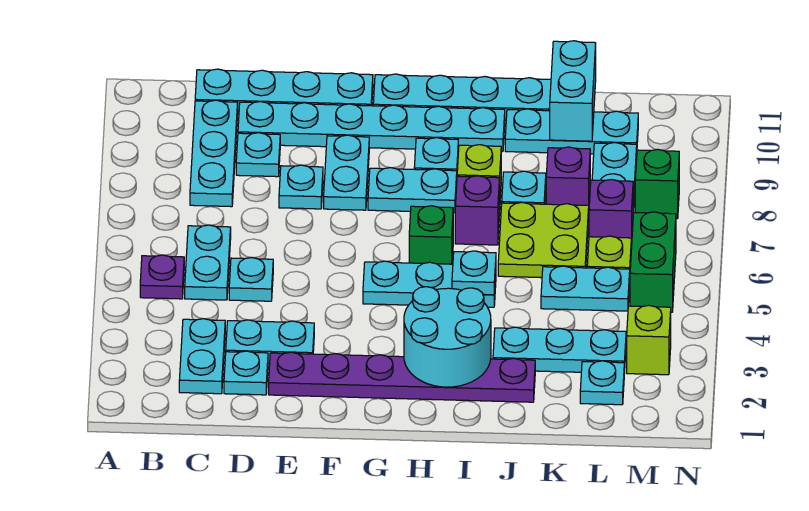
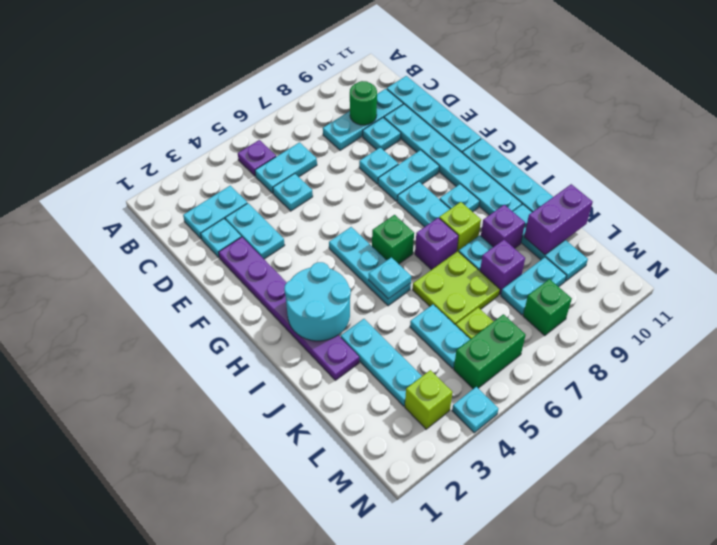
none -> green 1x1 round brick [350,81,377,125]
cyan 1x2 brick [549,41,596,141] -> purple 1x2 brick [524,184,593,255]
cyan 1x1 plate [580,361,624,405] -> cyan 1x1 plate moved to [452,387,498,433]
purple 1x1 brick [589,179,633,248] -> purple 1x1 brick moved to [481,205,525,248]

